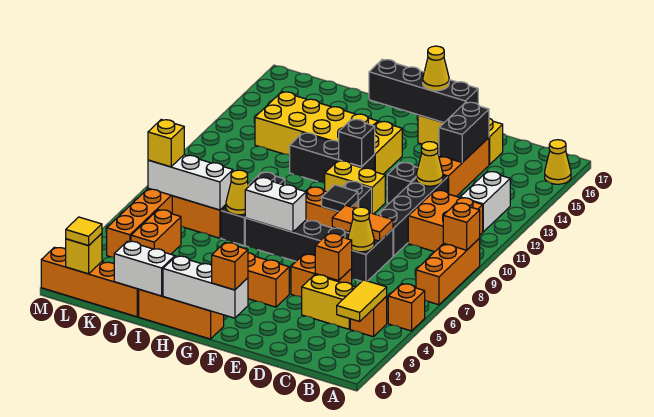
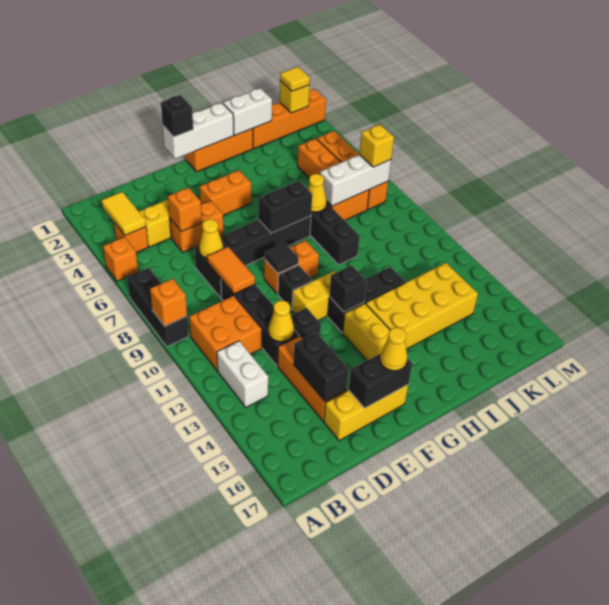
orange 1x3 brick [416,238,480,305] -> black 1x3 brick [127,268,189,347]
yellow 1x1 cone [545,140,571,184] -> none
orange 1x2 tile [332,205,393,241] -> orange 1x2 tile turned to [207,247,255,294]
black 1x4 brick [369,59,478,123] -> black 1x2 brick [349,354,412,408]
orange 1x1 brick [212,243,248,290] -> black 1x1 brick [161,95,193,137]
white 1x2 brick [245,177,306,232] -> black 1x2 brick [258,181,312,233]

